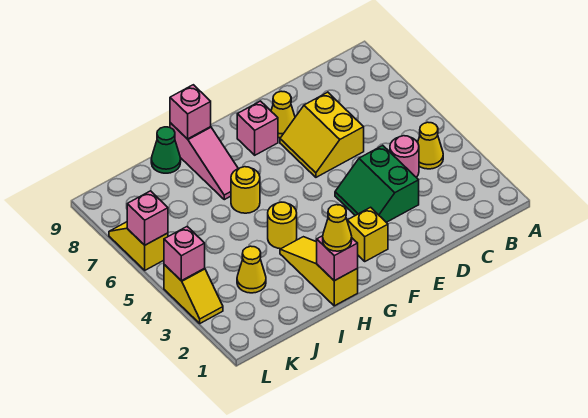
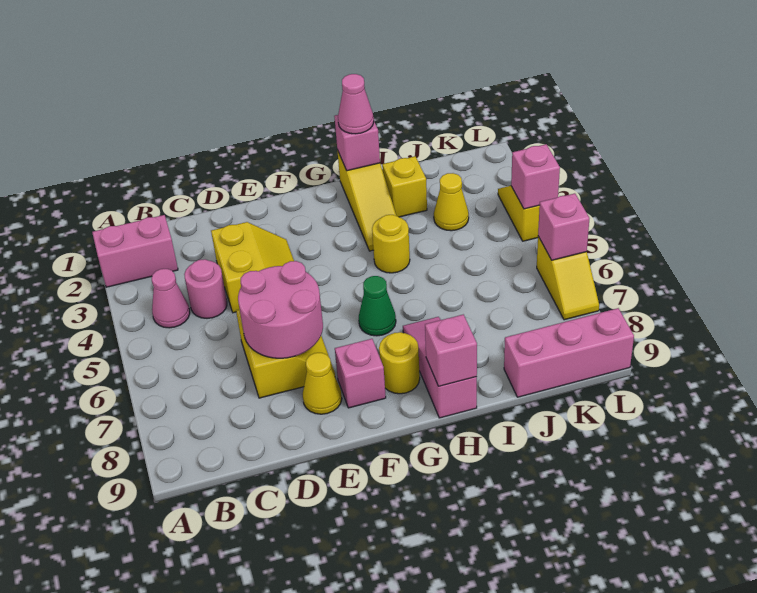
none -> pink 1x2 brick [92,215,178,287]
yellow 1x1 cone [418,122,443,169] -> pink 1x1 cone [152,269,190,328]
green 2x2 slope [335,145,419,222] -> yellow 2x2 slope [211,222,294,313]
none -> pink 2x2 round brick [238,261,323,358]
yellow 1x1 brick [347,207,388,261] -> yellow 1x1 brick moved to [382,156,427,217]
yellow 1x1 cone [323,205,352,251] -> pink 1x1 cone [338,74,374,134]
yellow 1x1 round brick [231,167,260,213] -> yellow 1x1 round brick moved to [379,332,420,394]
green 1x1 cone [151,127,181,173] -> green 1x1 cone moved to [359,276,396,336]
none -> pink 1x3 brick [504,308,634,397]

